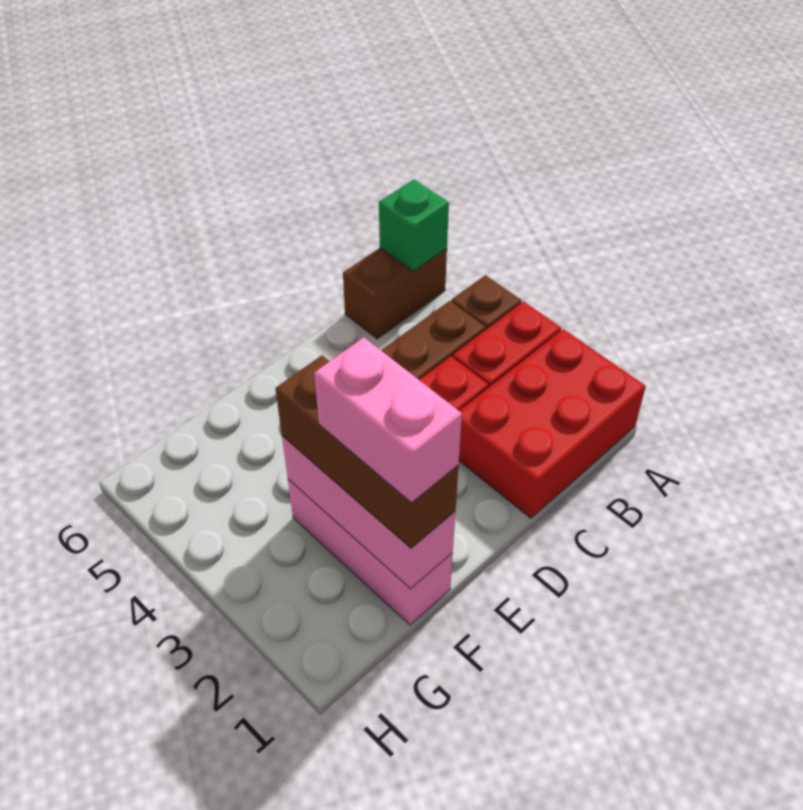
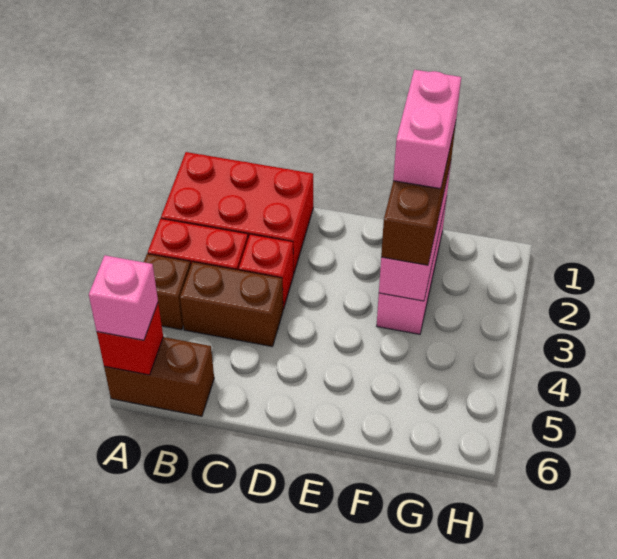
green 1x1 brick [379,180,449,271] -> red 1x1 brick [97,303,163,375]
none -> pink 1x1 brick [89,255,158,340]

